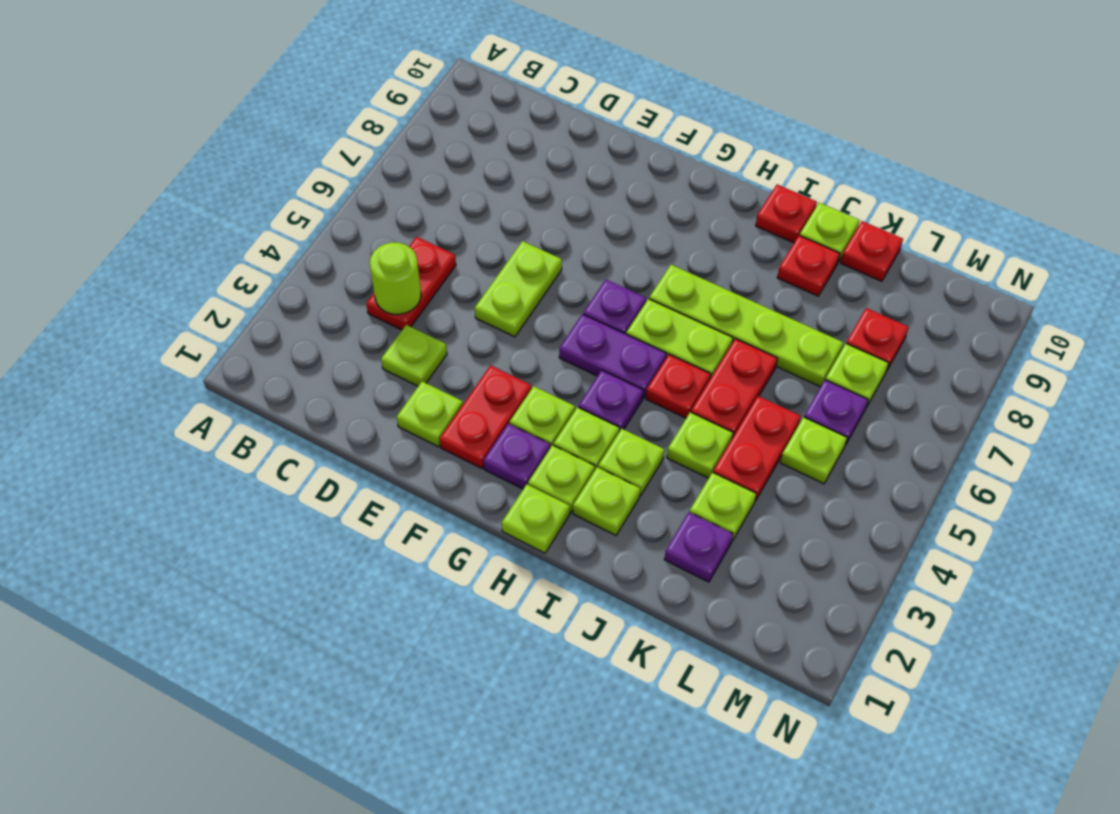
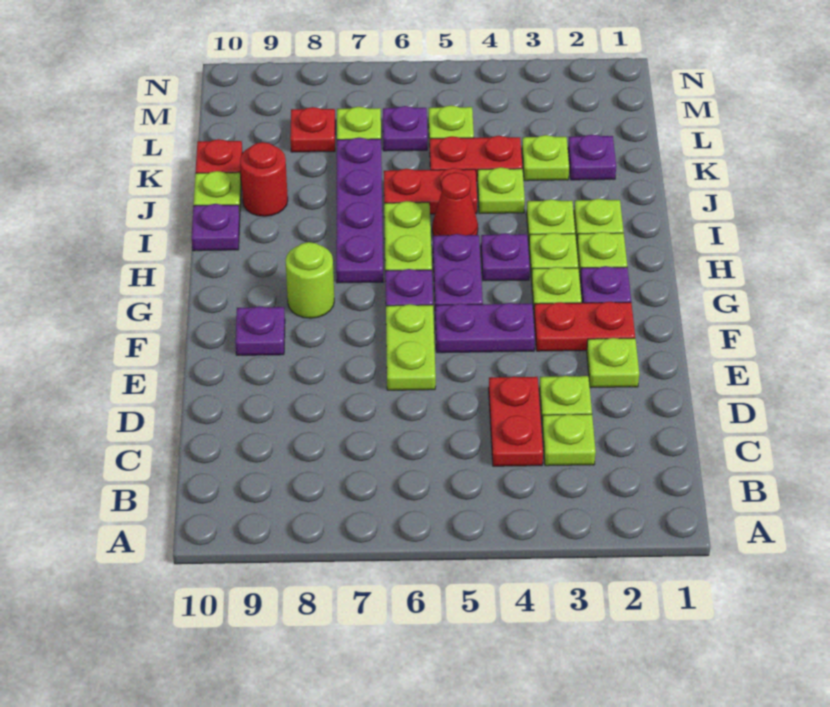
red 1x2 plate [366,237,456,330] -> red 1x2 plate turned to [489,377,543,466]
lime 1x1 round brick [370,242,421,314] -> lime 1x1 round brick moved to [285,242,334,318]
lime 1x2 plate [475,241,562,337] -> lime 1x2 plate turned to [386,304,436,390]
none -> purple 1x2 plate [435,303,535,353]
none -> purple 1x1 plate [235,306,285,355]
lime 1x1 plate [502,485,570,553] -> lime 1x1 plate moved to [542,414,596,466]
lime 1x4 plate [649,265,843,387] -> purple 1x4 plate [336,138,383,283]
red 1x1 plate [646,355,711,418] -> red 1x1 cone [432,172,478,236]
red 1x1 plate [756,185,817,243] -> purple 1x1 plate [192,204,240,251]
red 1x1 plate [777,235,840,296] -> red 1x1 round brick [240,142,288,216]

